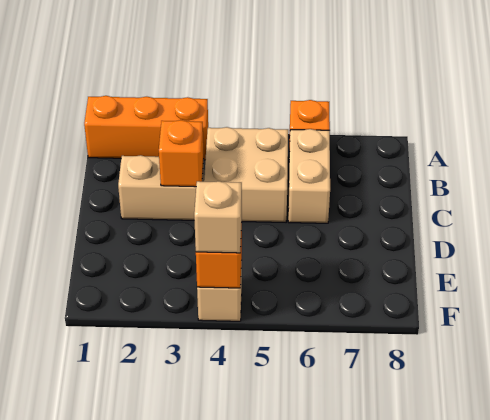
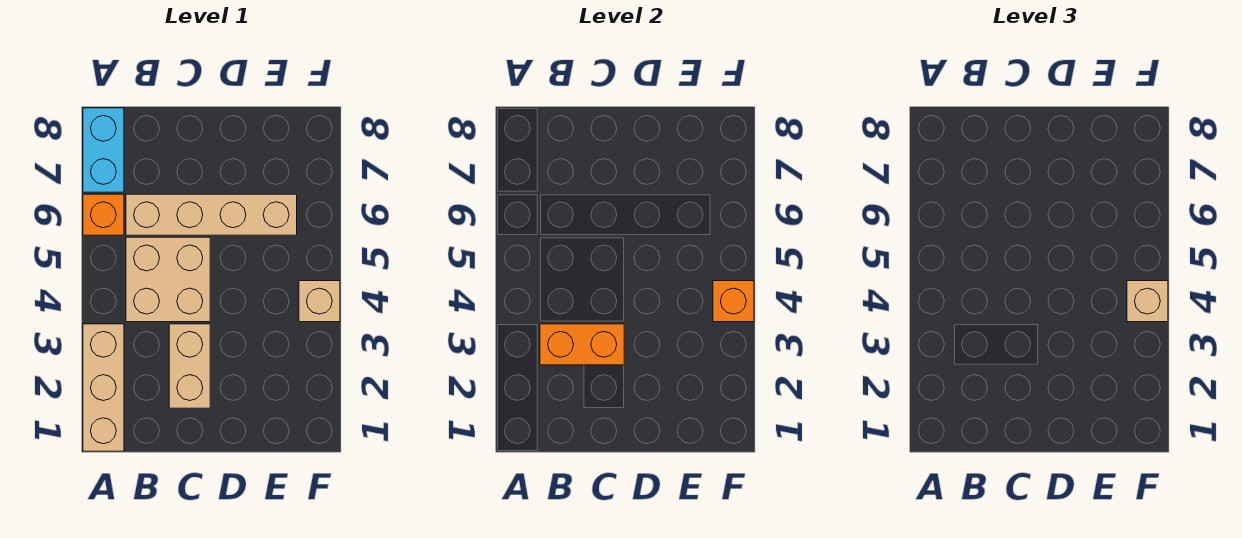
orange 1x3 brick [84,96,208,160] -> tan 1x3 brick [83,324,124,451]
none -> cyan 1x2 brick [83,108,124,192]
tan 1x2 brick [288,129,330,223] -> tan 1x4 brick [126,194,297,235]
orange 1x1 brick [159,120,204,187] -> orange 1x2 brick [540,324,624,365]

